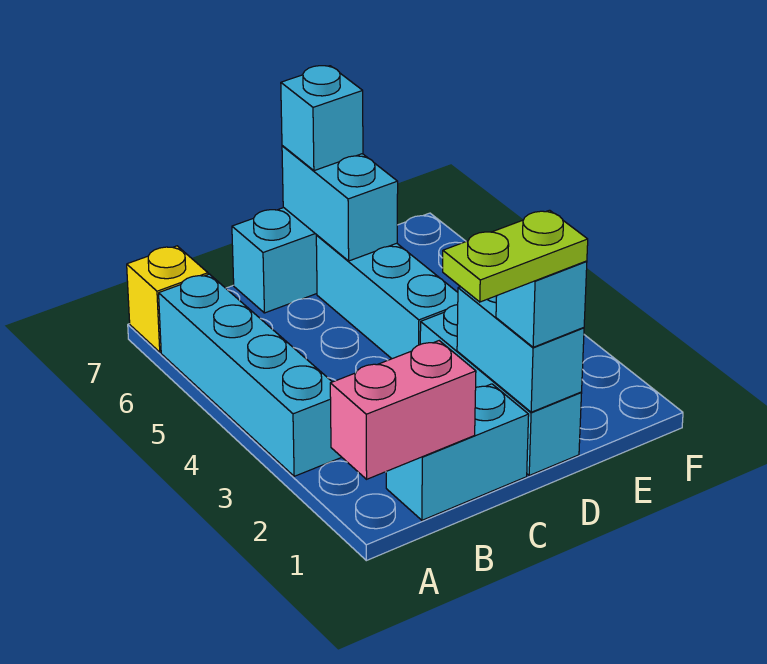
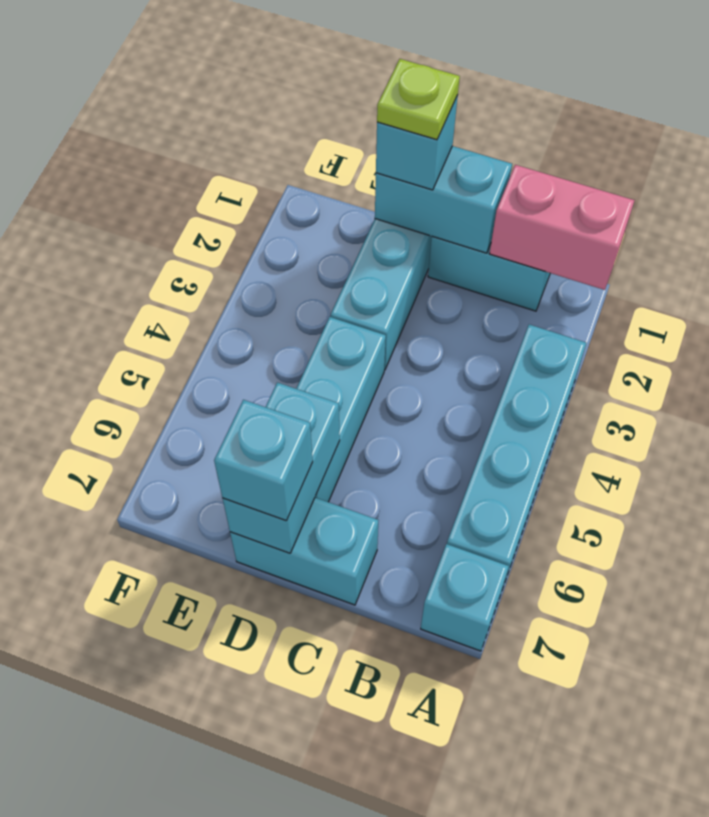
yellow 1x1 brick [127,246,208,352] -> cyan 1x1 brick [421,544,509,651]
lime 1x2 plate [443,210,588,302] -> lime 1x1 plate [377,59,460,140]
cyan 1x2 brick [457,287,584,412] -> cyan 1x2 brick turned to [375,146,512,253]

